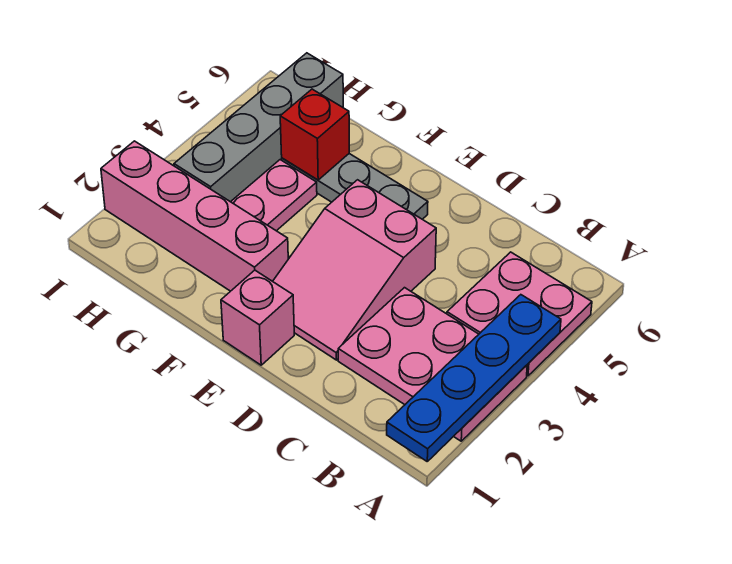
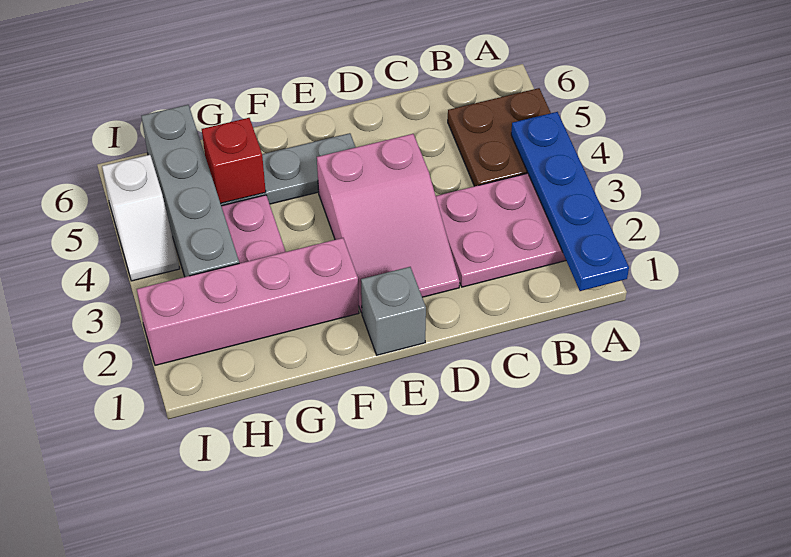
pink 2x2 plate [447,252,592,376] -> brown 2x2 plate [448,88,551,186]
pink 1x1 brick [221,270,294,365] -> grey 1x1 brick [361,267,426,355]
none -> white 1x2 slope [102,155,180,281]

